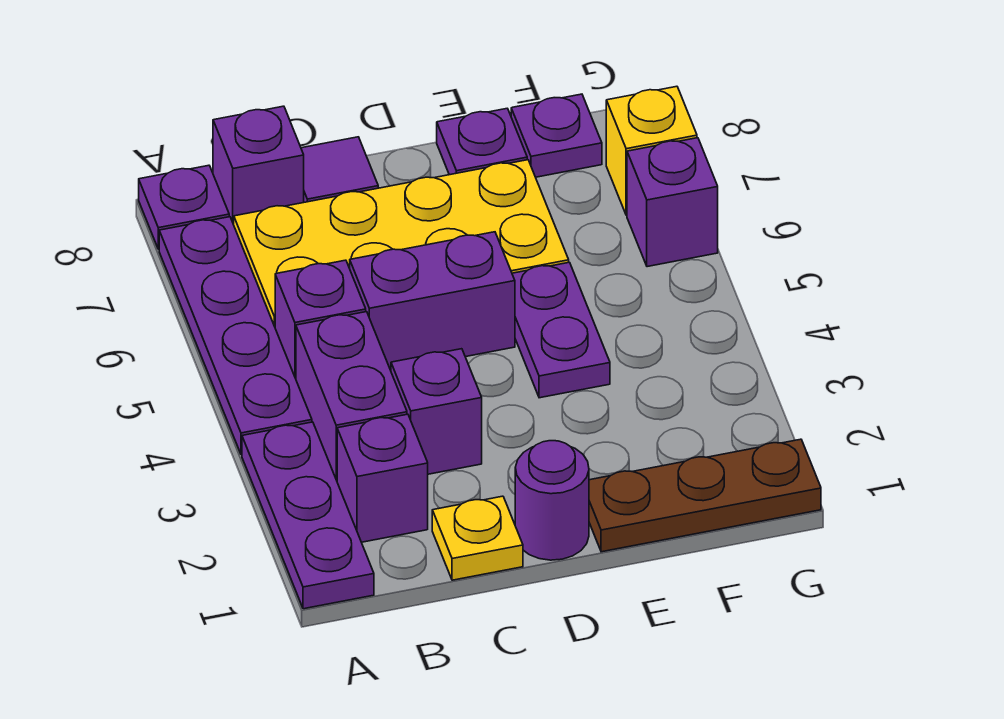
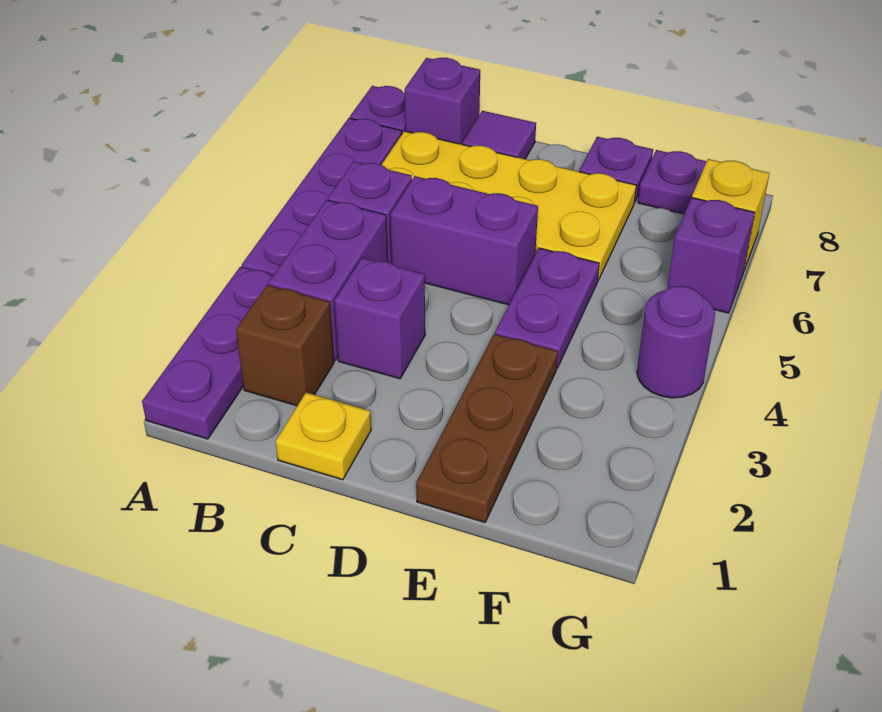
purple 1x1 brick [337,414,428,542] -> brown 1x1 brick [236,285,334,406]
purple 1x1 round brick [515,441,589,560] -> purple 1x1 round brick moved to [637,286,715,398]
brown 1x3 plate [589,439,821,552] -> brown 1x3 plate turned to [416,334,558,522]

